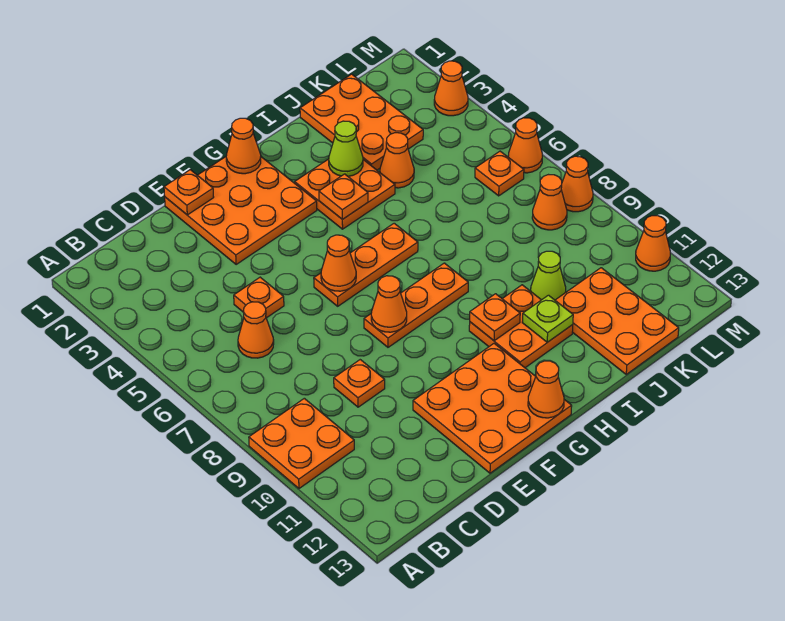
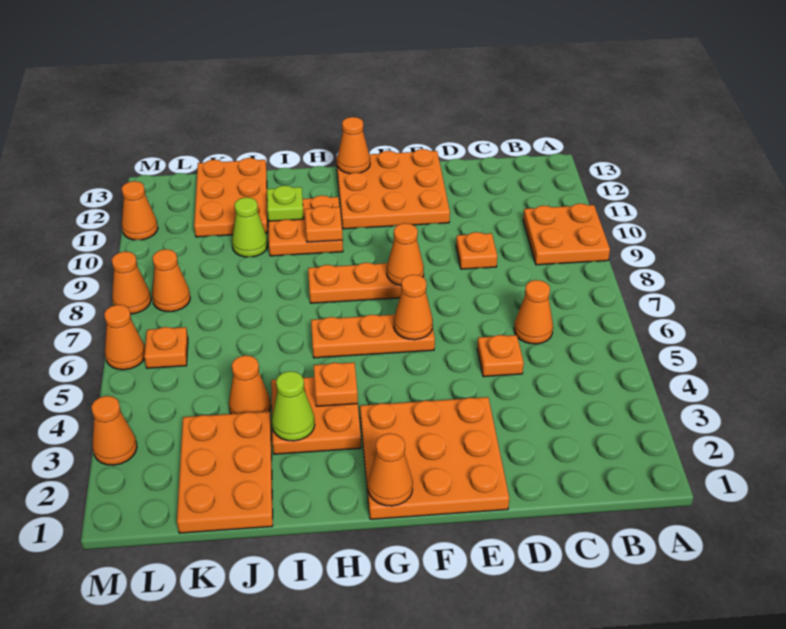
orange 1x1 plate [164,170,214,215] -> none

